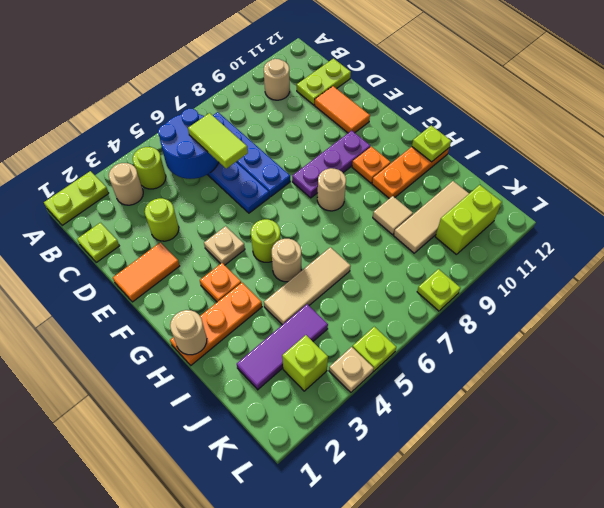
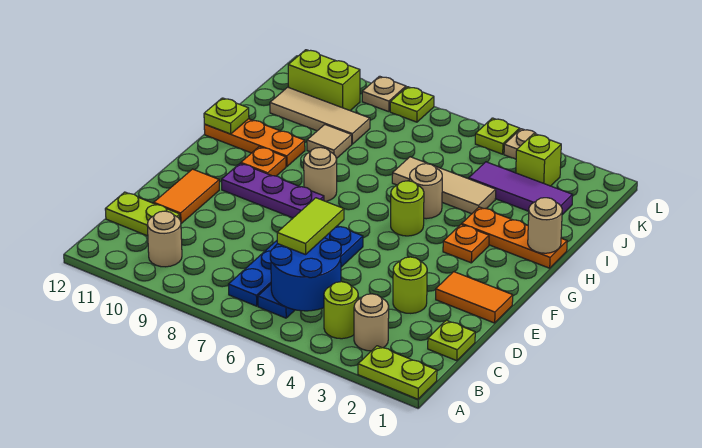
tan 1x1 plate [204,226,245,265] -> tan 1x1 plate moved to [362,76,406,112]

